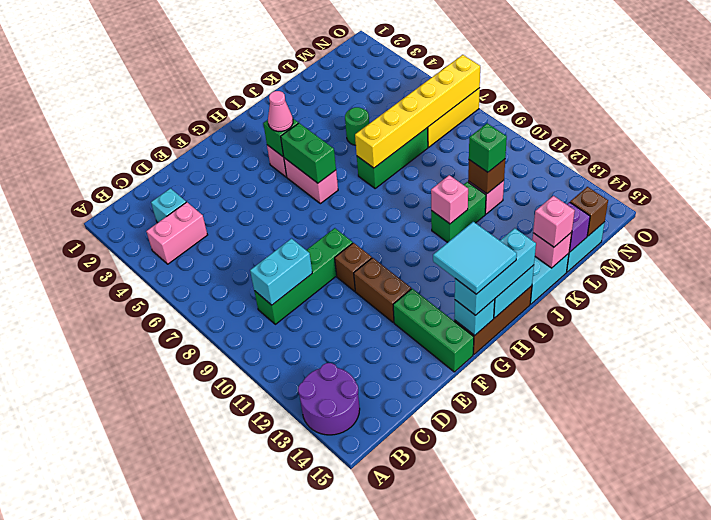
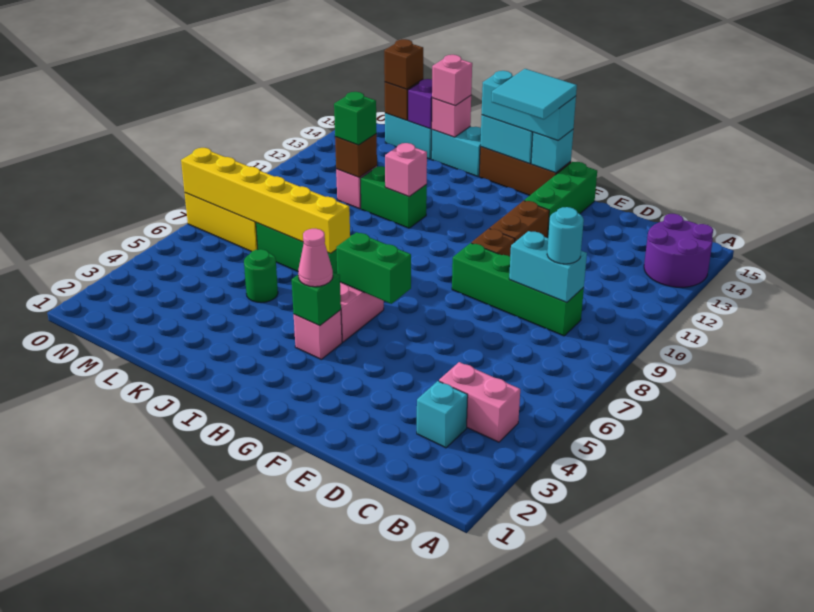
none -> cyan 1x1 round brick [547,207,584,264]
green 1x2 brick [281,123,336,183] -> green 1x2 brick turned to [336,232,411,304]
none -> brown 1x1 brick [384,39,423,89]

